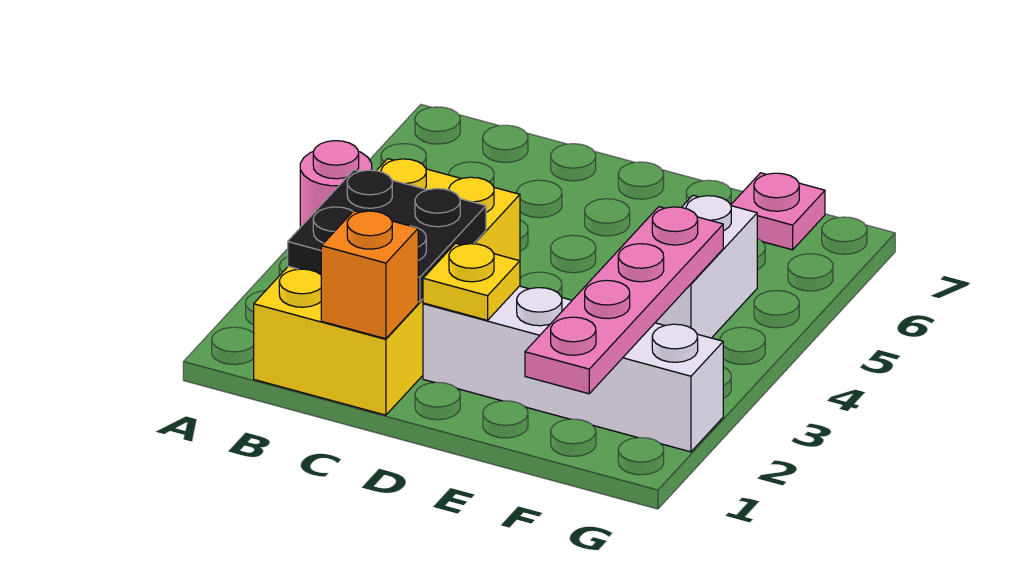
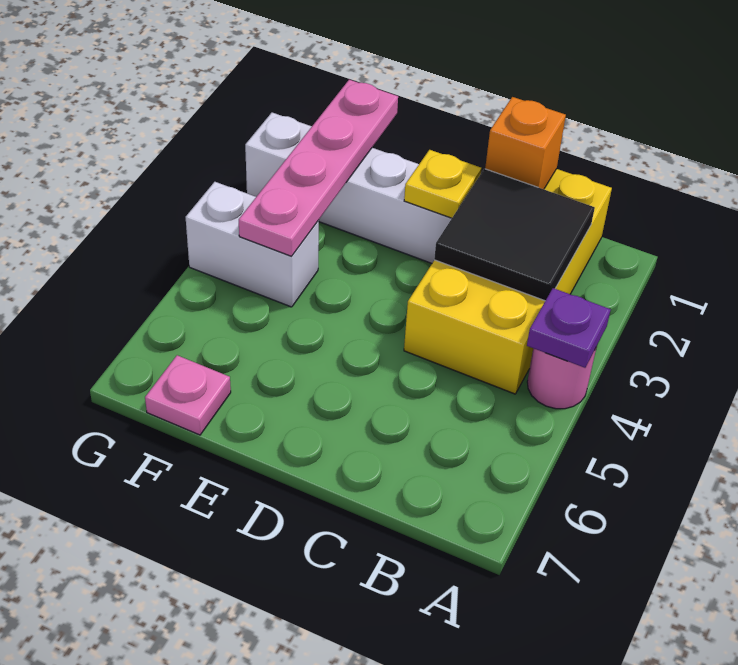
none -> purple 1x1 plate [527,288,611,368]
black 2x2 plate [288,170,486,302] -> black 2x2 tile [434,169,595,301]
white 1x2 brick [655,195,757,338] -> white 1x2 brick turned to [186,182,319,307]

